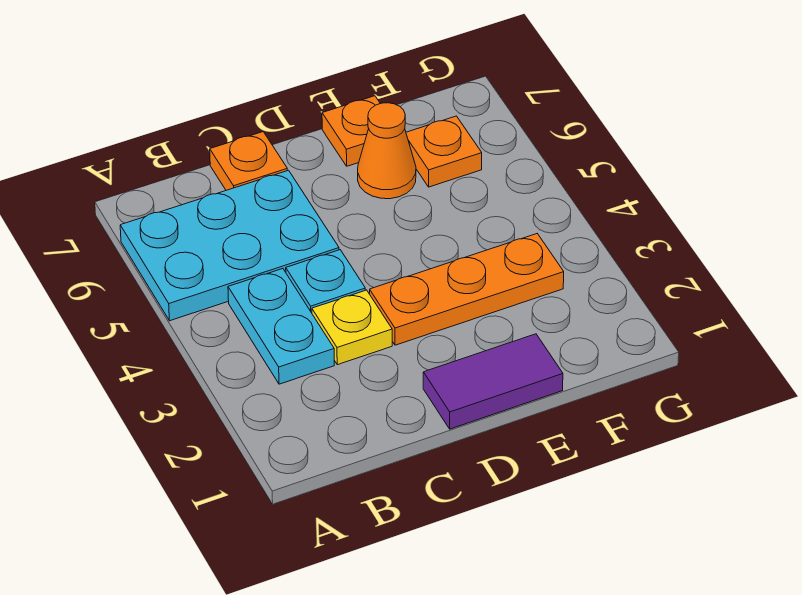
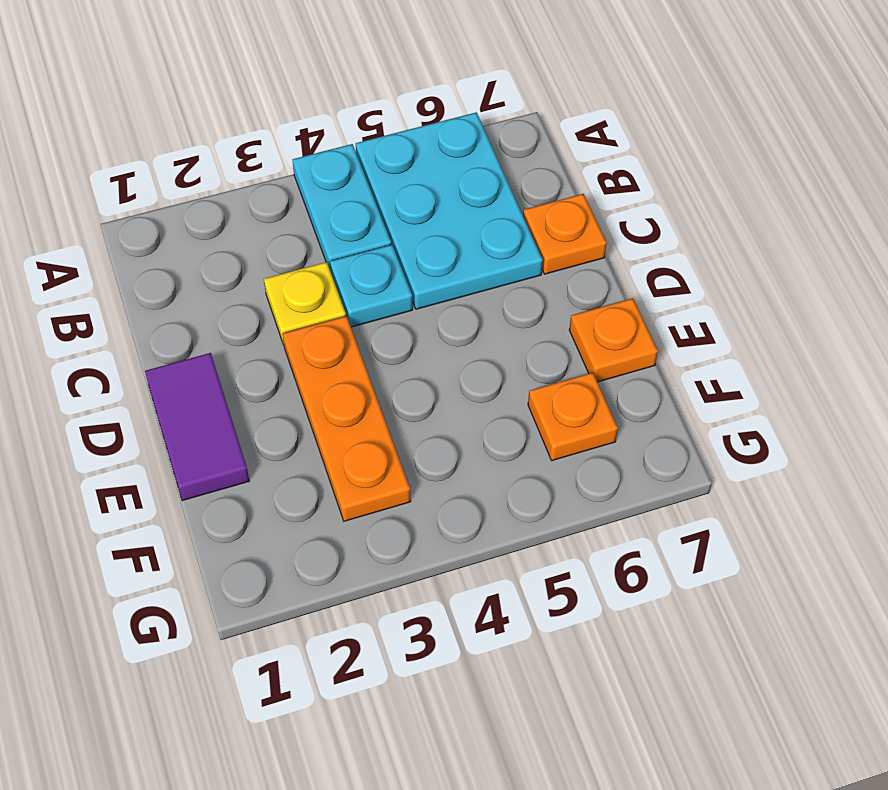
cyan 1x2 plate [228,269,334,384] -> cyan 1x2 plate turned to [292,144,391,272]
orange 1x1 cone [358,103,416,199] -> none

